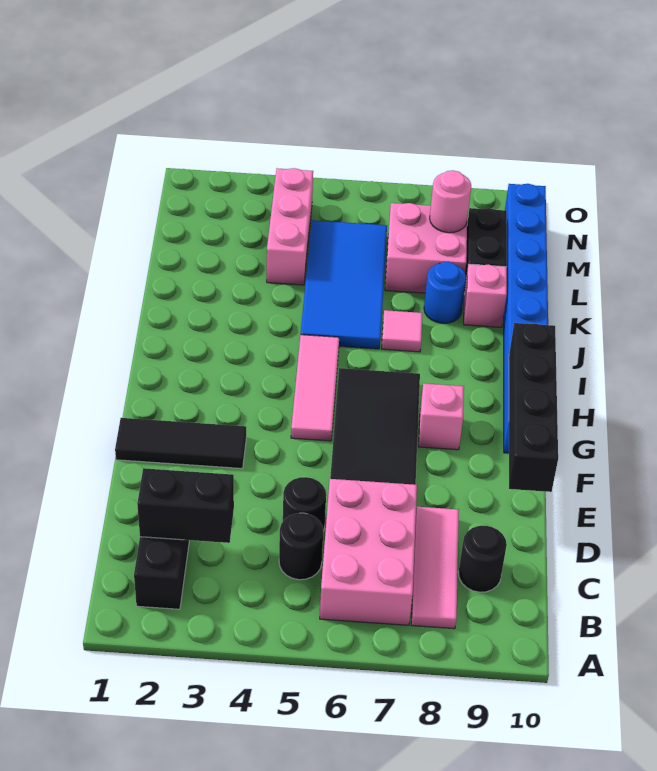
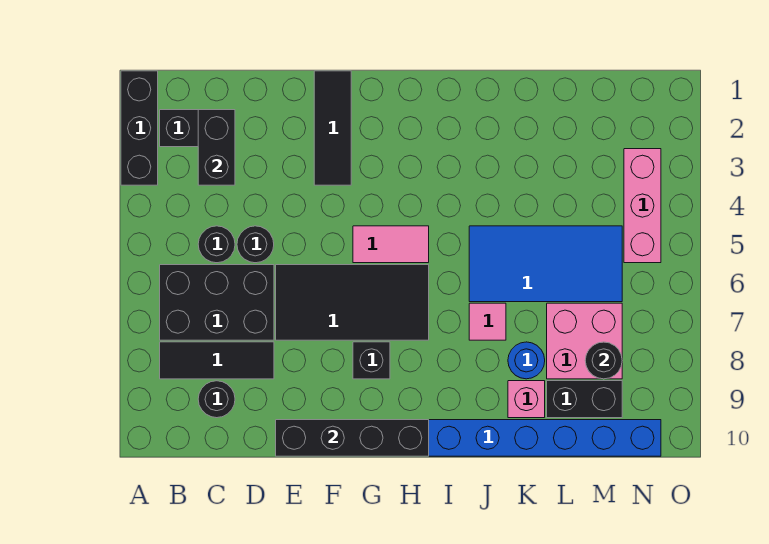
none -> black 1x3 brick [121,71,158,185]
pink 2x3 brick [320,479,417,625] -> black 2x3 brick [160,265,274,340]
pink 1x3 tile [411,507,459,629] -> black 1x3 tile [160,342,274,379]
pink 1x3 tile [291,335,339,441] -> pink 1x2 tile [353,226,429,263]
pink 1x1 brick [418,383,464,450] -> black 1x1 brick [353,342,390,379]
pink 1x3 brick [267,168,313,285] -> pink 1x3 brick turned to [624,149,661,263]
pink 1x1 round brick [430,170,471,233] -> black 1x1 round brick [585,342,622,379]

